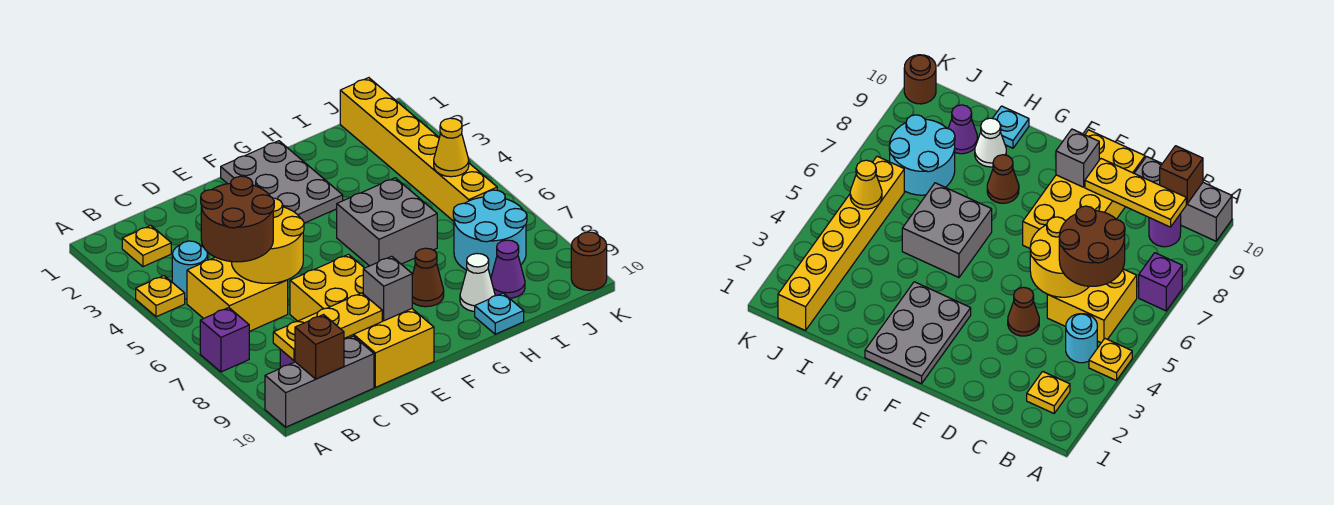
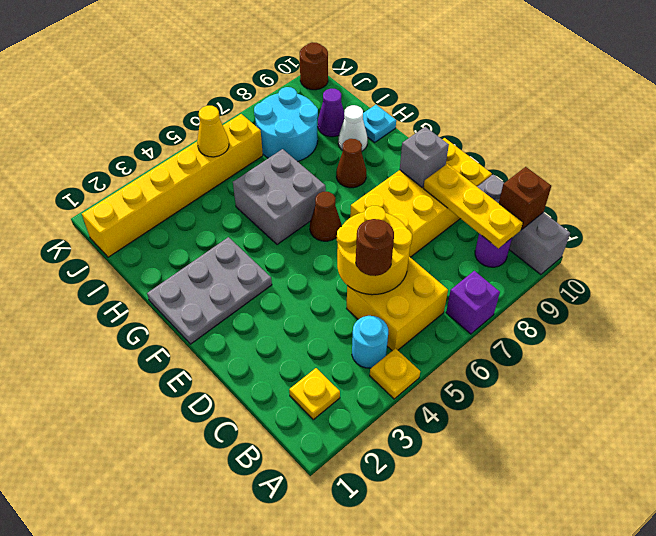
brown 2x2 round brick [201,176,274,262] -> brown 1x1 round brick [356,219,394,276]
brown 1x1 cone [1008,287,1039,336] -> brown 1x1 cone moved to [310,192,341,241]

